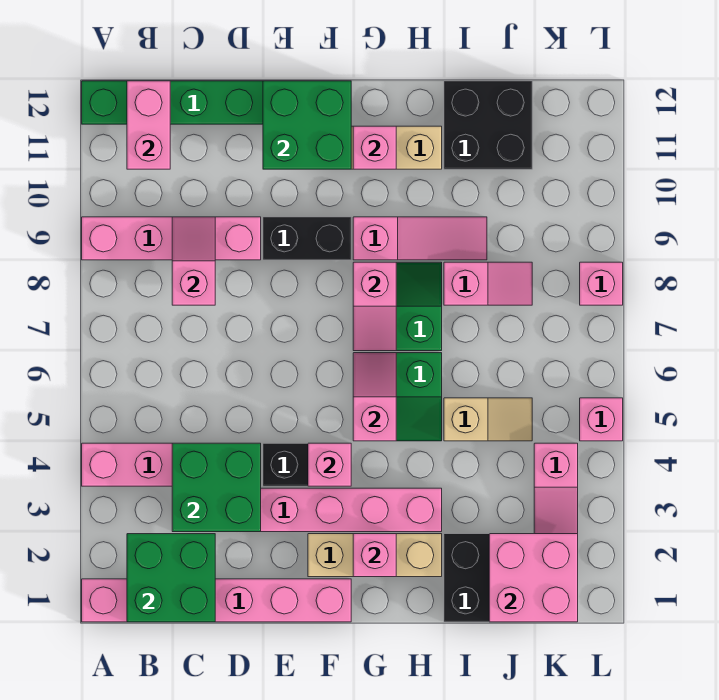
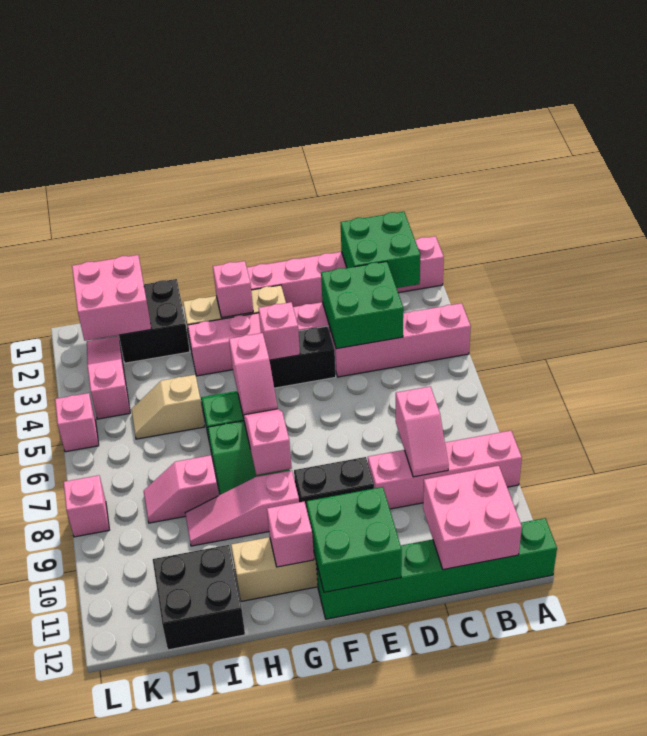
pink 1x2 brick [127,81,170,169] -> pink 2x2 brick [423,466,522,570]

